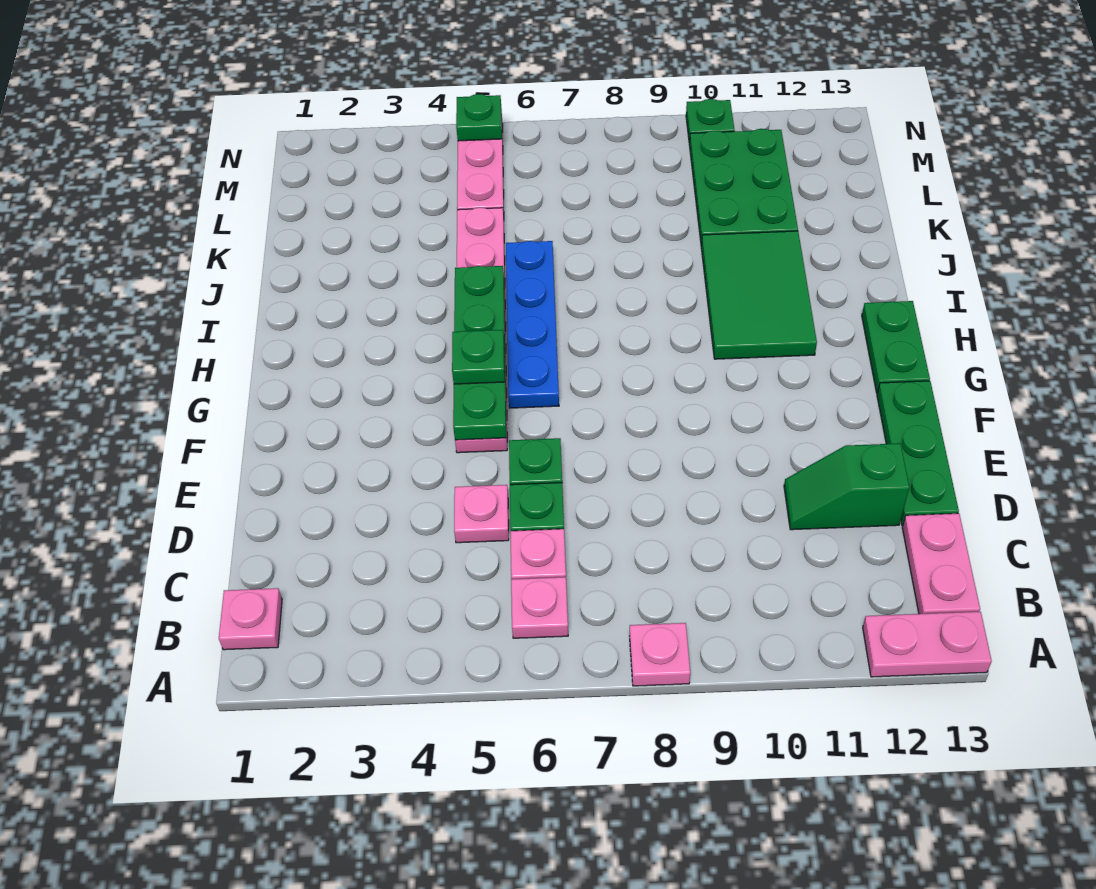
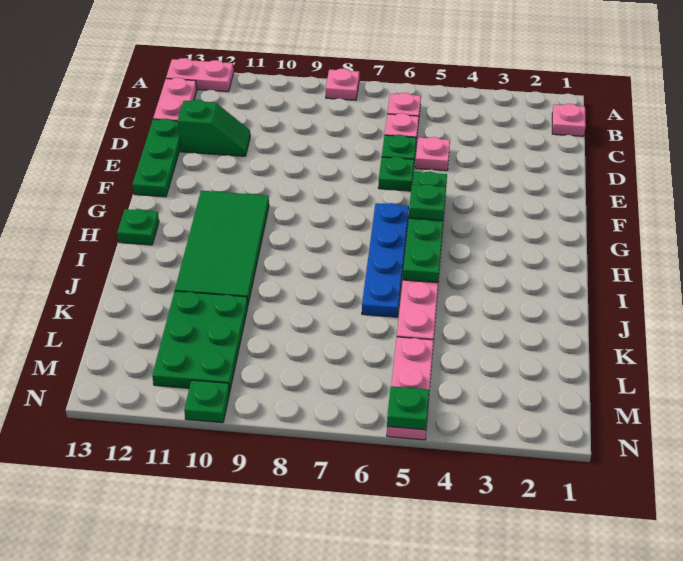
green 1x2 plate [862,301,930,393] -> green 1x1 plate [117,209,159,245]
green 2x3 tile [701,231,817,359] -> green 2x4 tile [175,191,269,304]

